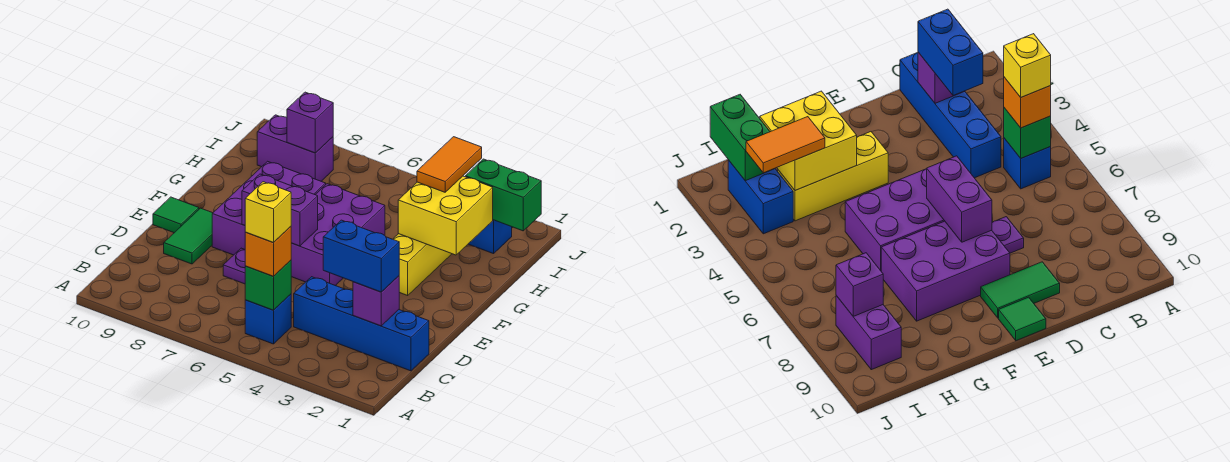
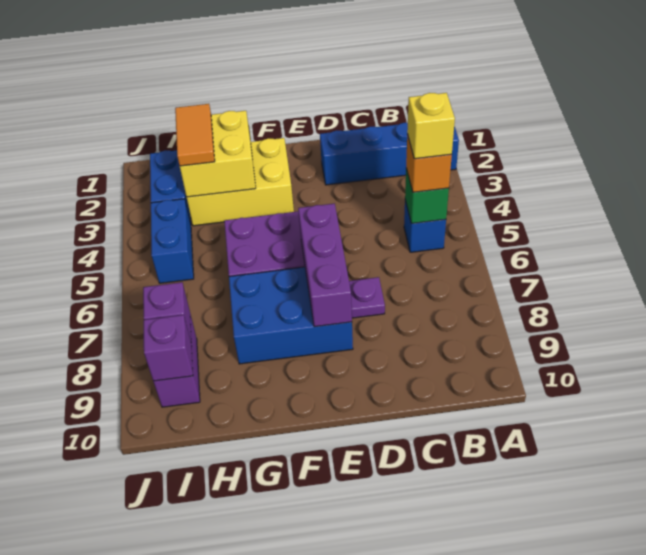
blue 1x4 brick [294,277,429,371] -> blue 1x4 brick turned to [320,123,459,185]
purple 1x1 brick [353,276,399,326] -> purple 1x1 brick moved to [144,315,193,381]
blue 1x2 brick [323,220,399,292] -> blue 1x2 brick moved to [151,199,194,283]
green 1x2 tile [164,208,213,264] -> none
purple 1x2 brick [242,174,318,246] -> purple 1x3 brick [298,204,352,327]
purple 2x3 brick [212,161,326,255] -> blue 2x3 brick [229,267,353,364]
green 1x1 tile [153,197,199,233] -> none
yellow 1x3 brick [393,234,451,295] -> yellow 2x3 brick [187,138,294,226]
orange 1x2 tile [417,137,482,192] -> orange 1x2 tile turned to [175,104,215,166]
green 1x2 brick [465,159,541,231] -> none

